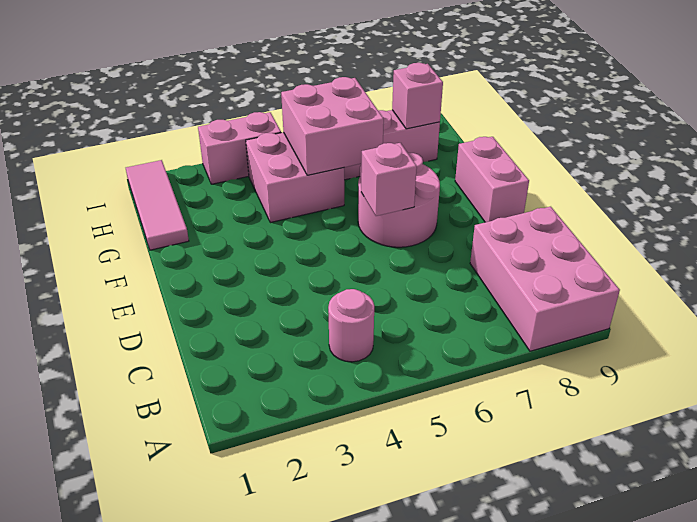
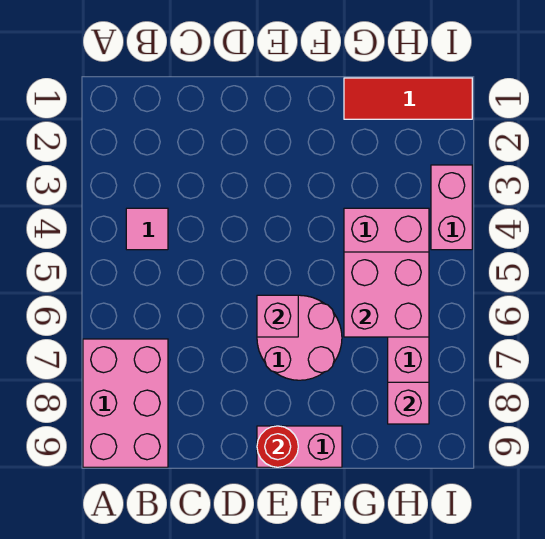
pink 2x3 brick [470,207,620,351] -> pink 2x3 brick turned to [83,339,168,467]
pink 1x1 round brick [328,289,374,362] -> pink 1x1 tile [126,208,168,250]
none -> red 1x1 round brick [257,426,298,467]
pink 1x3 tile [126,160,189,250] -> red 1x3 tile [344,78,472,119]

